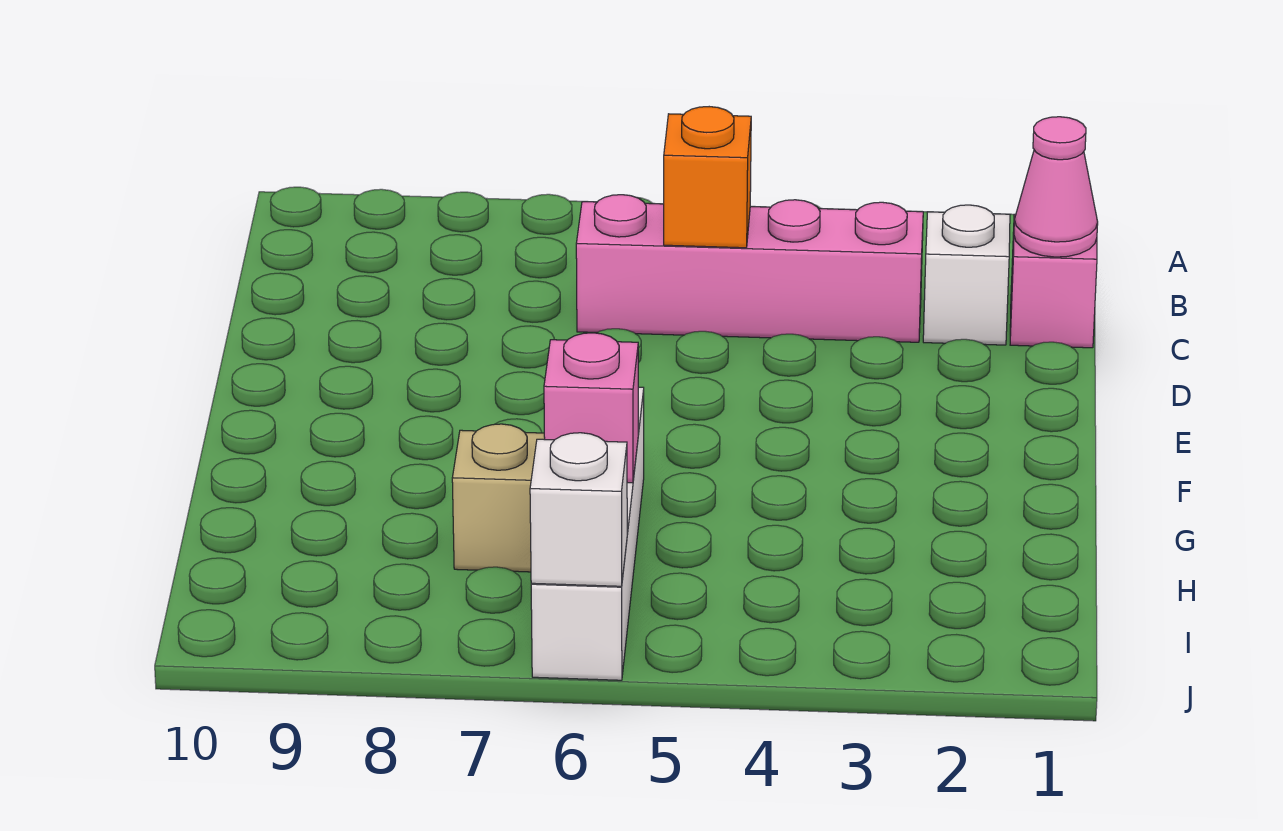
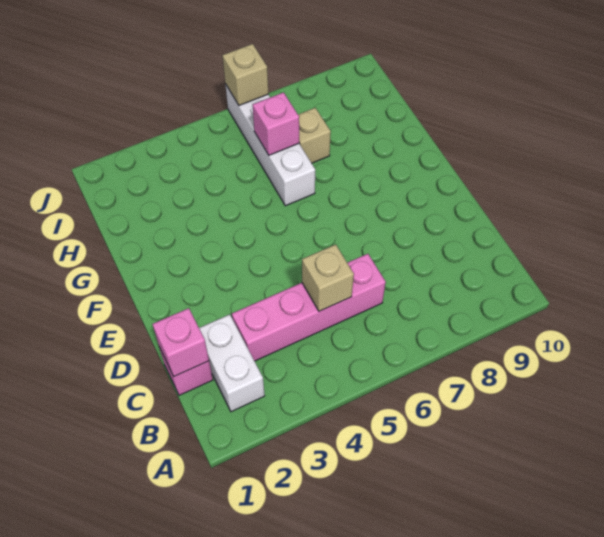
pink 1x1 cone [1014,117,1098,257] -> pink 1x1 brick [152,308,209,377]
white 1x1 brick [923,205,1010,345] -> white 1x2 brick [199,314,265,412]
orange 1x1 brick [664,107,751,248] -> tan 1x1 brick [302,244,354,311]
white 1x1 brick [530,433,627,586] -> tan 1x1 brick [222,44,268,105]

